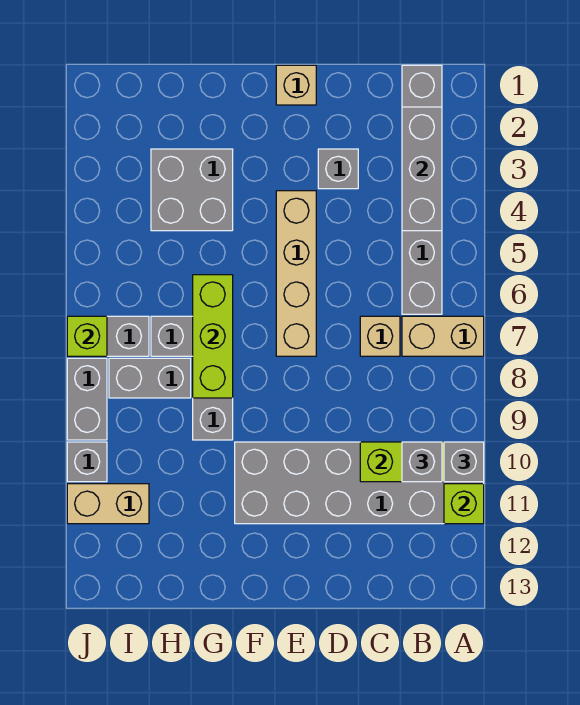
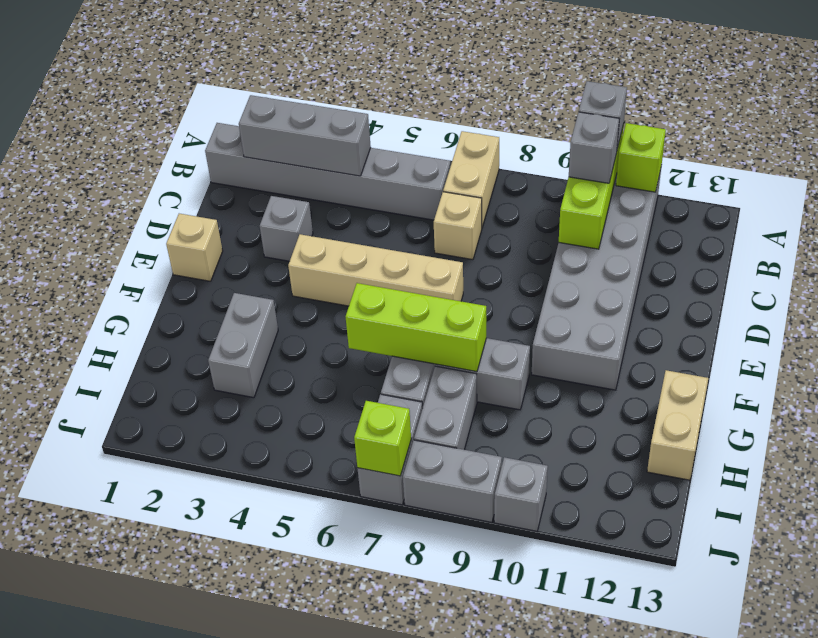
grey 2x2 brick [151,149,233,231] -> grey 1x2 brick [208,293,278,398]
tan 1x2 brick [67,484,149,524] -> tan 1x2 brick moved to [647,370,708,480]

